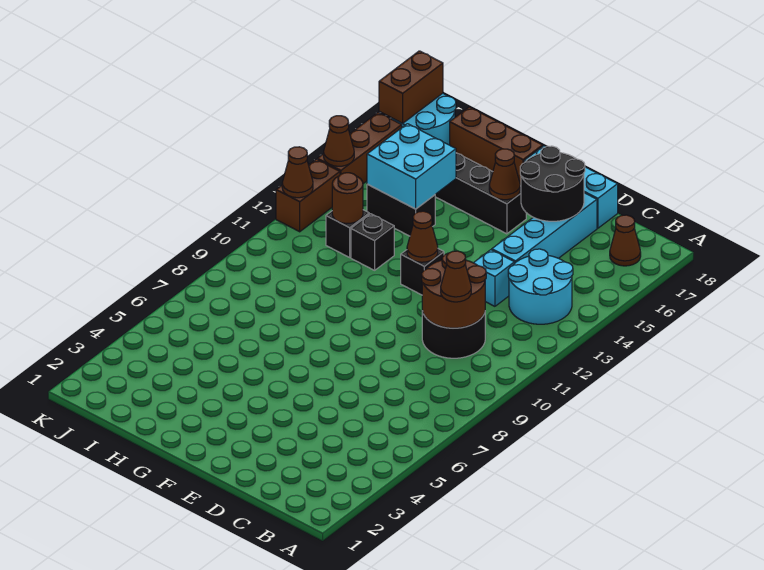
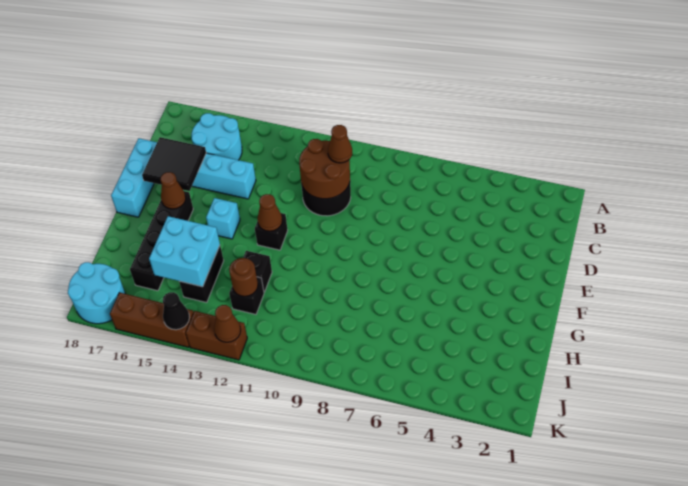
cyan 2x2 round brick [508,249,573,324] -> cyan 2x2 round brick moved to [192,113,242,160]
brown 1x1 cone [610,215,641,266] -> none
cyan 1x1 brick [474,250,515,306] -> cyan 1x1 brick moved to [206,198,240,239]
black 2x2 round brick [520,146,585,221] -> black 2x2 tile [142,137,206,191]
brown 1x3 brick [450,107,543,186] -> none
brown 1x1 cone [324,116,354,166] -> black 1x1 cone [163,292,190,330]
brown 1x2 brick [379,51,443,123] -> none

